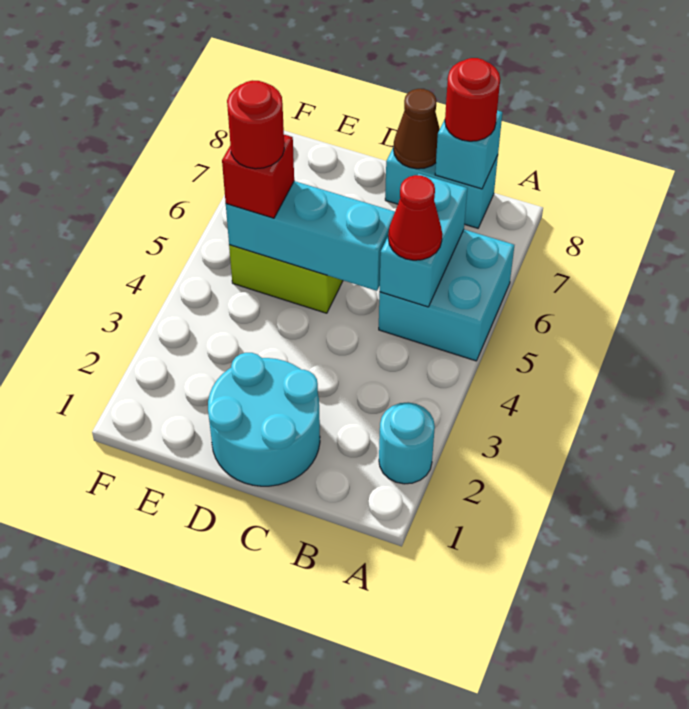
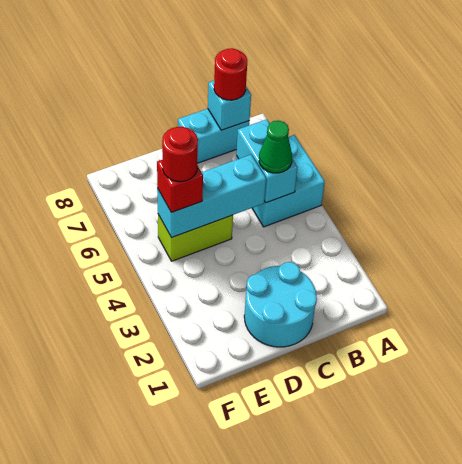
cyan 1x1 round brick [379,402,435,484] -> none
red 1x1 cone [388,175,442,260] -> green 1x1 cone [259,121,292,173]
brown 1x1 cone [393,89,440,169] -> none

